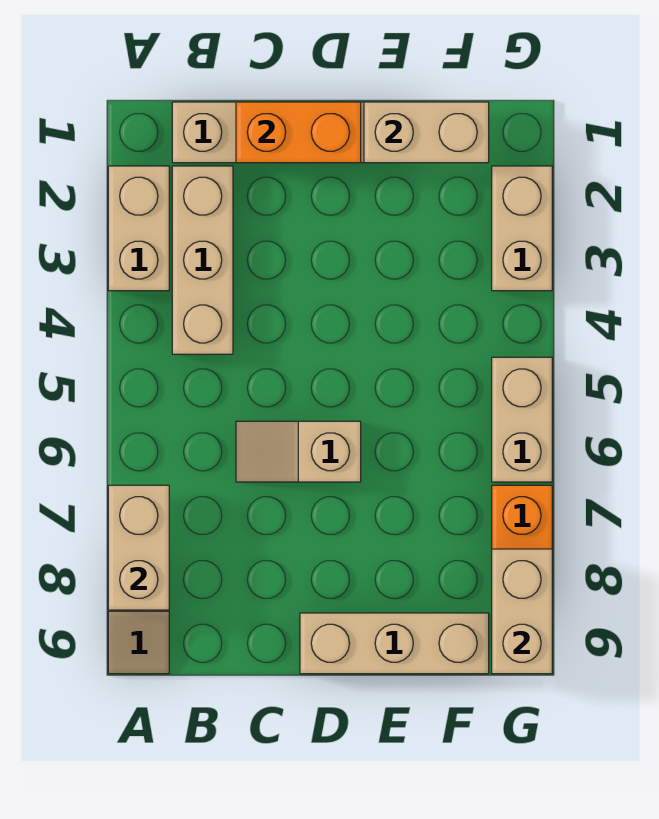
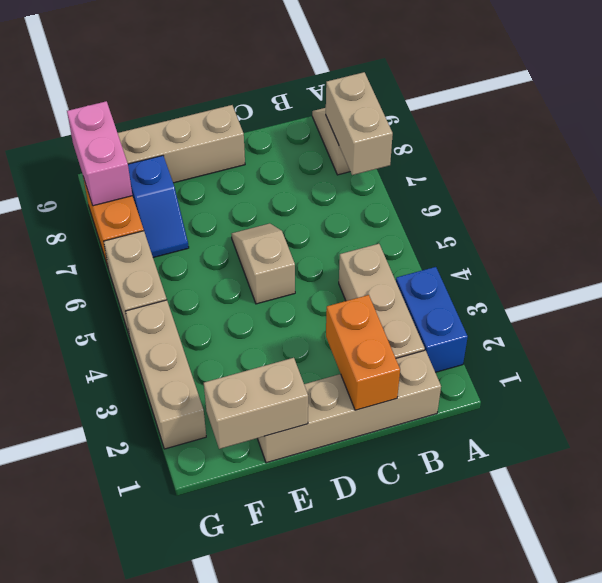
tan 1x2 brick [108,166,169,291] -> blue 1x2 brick [396,267,468,372]
orange 1x2 brick [236,102,361,163] -> orange 1x2 brick turned to [326,295,400,410]
tan 1x2 slope [236,421,361,482] -> tan 1x2 slope turned to [232,223,295,304]
none -> blue 1x2 slope [128,156,189,258]
tan 1x2 brick [492,166,552,291] -> tan 1x3 brick [125,300,206,449]
tan 1x2 brick [492,549,552,674] -> pink 1x2 brick [67,101,132,206]

